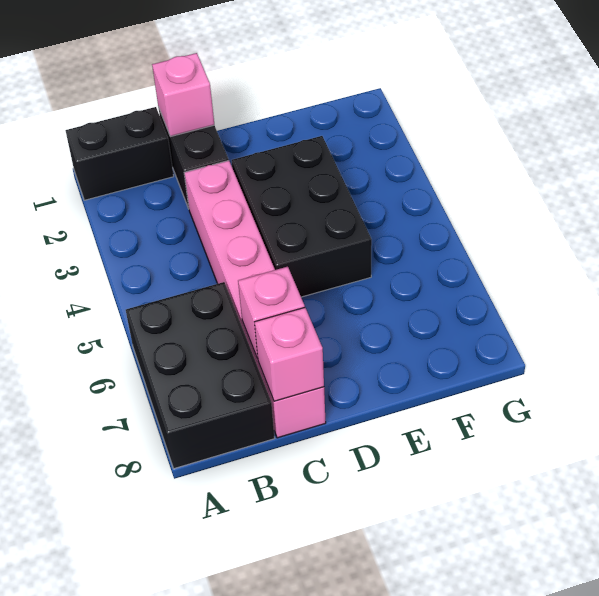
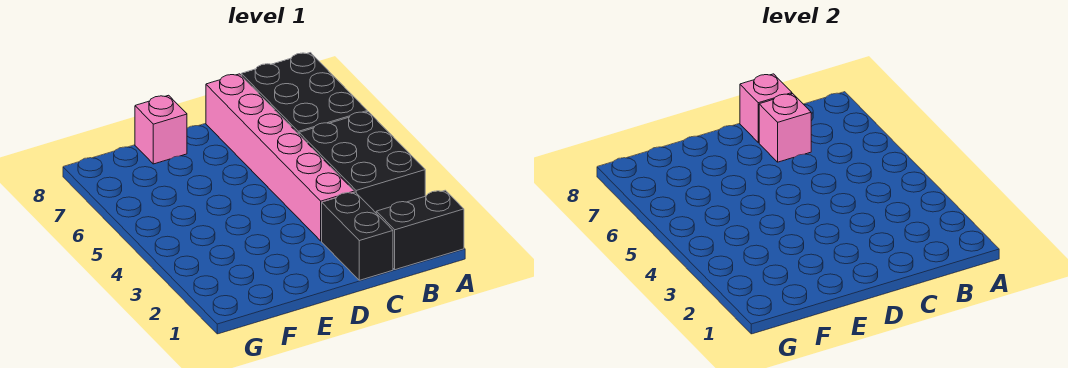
pink 1x1 brick [152,53,214,137] -> pink 1x1 brick moved to [135,95,187,164]
black 2x3 brick [232,136,372,297] -> black 2x3 brick moved to [299,112,425,213]

